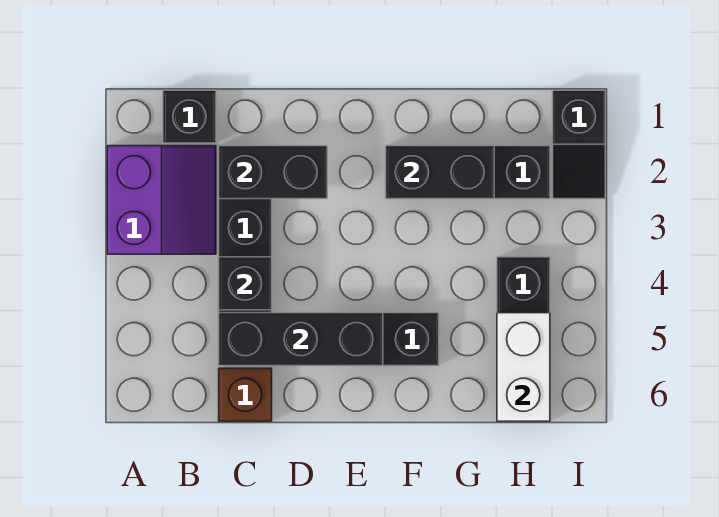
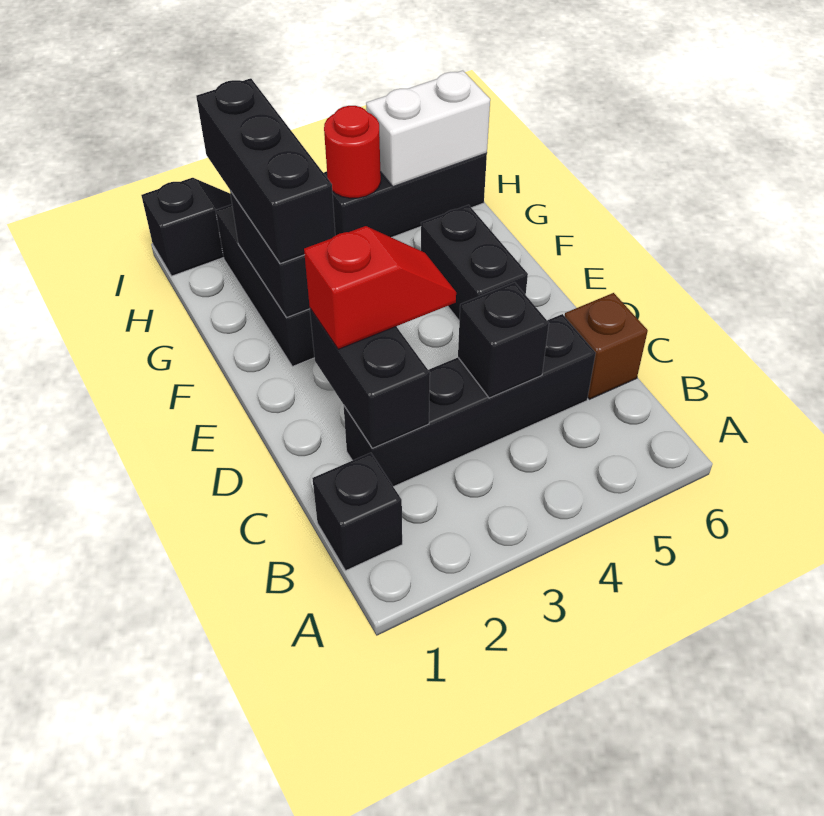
purple 2x2 slope [107,146,216,254] -> none
black 1x3 brick [219,313,383,366] -> black 1x3 brick moved to [196,78,335,264]
none -> red 1x2 slope [304,226,456,349]
none -> red 1x1 round brick [324,106,381,198]

